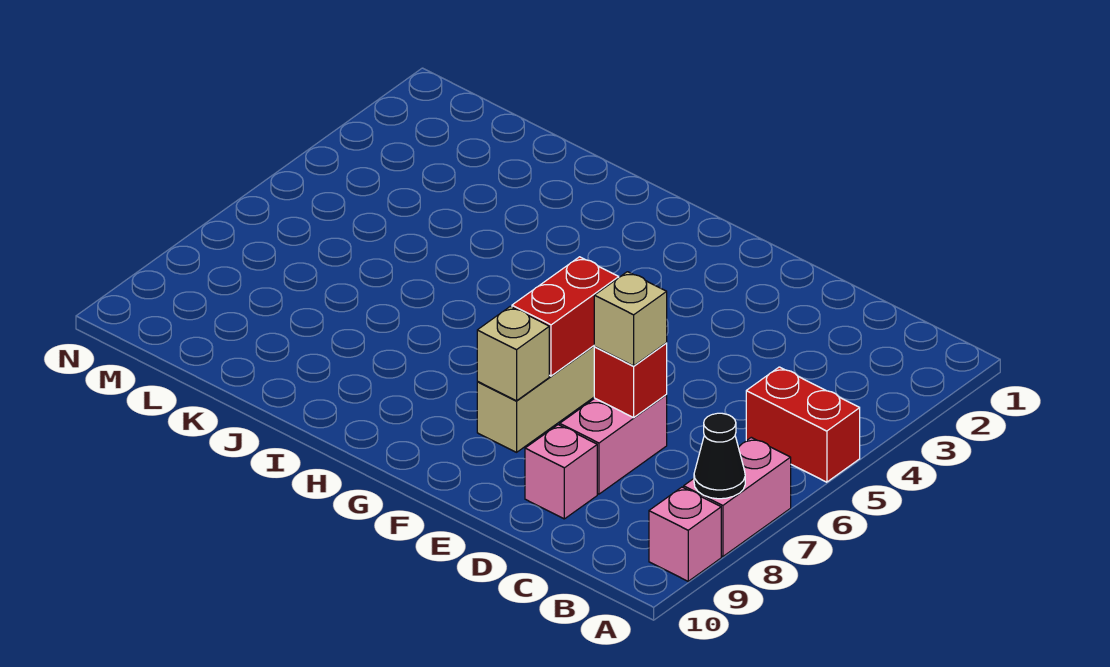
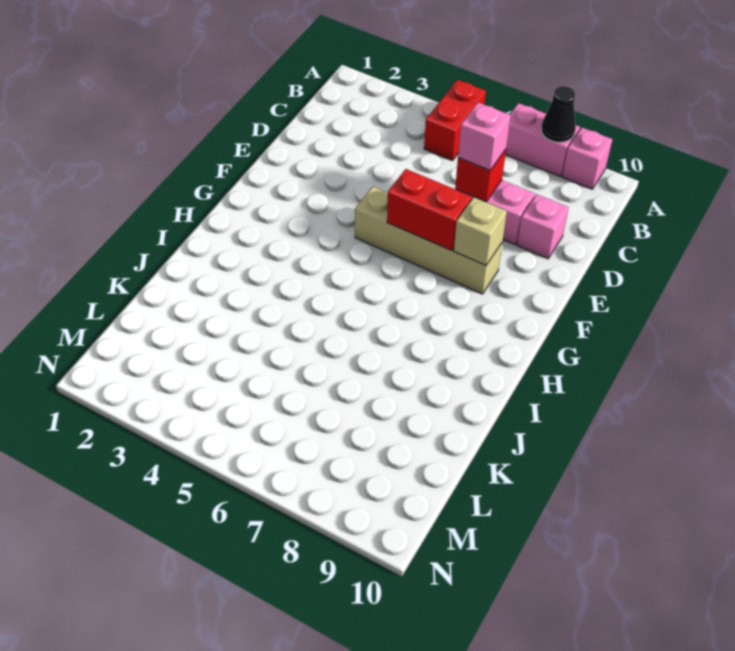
tan 1x1 brick [594,272,667,366] -> pink 1x1 brick [458,103,511,170]

